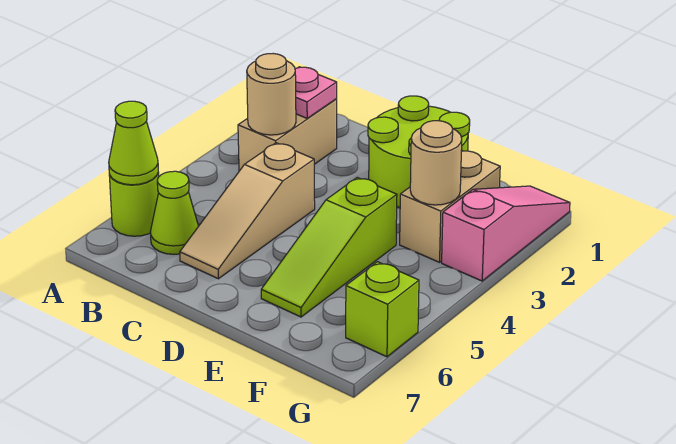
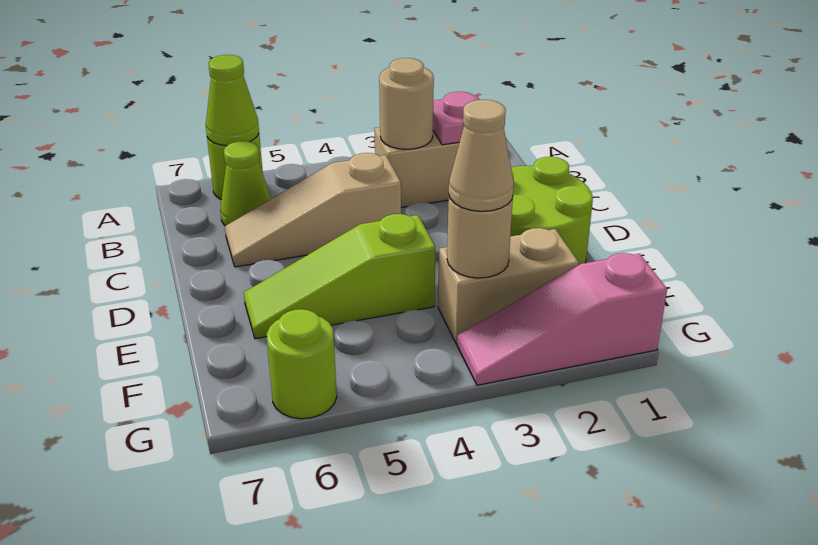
none -> tan 1x1 cone [449,100,514,211]
pink 1x3 slope [442,186,570,281] -> pink 1x3 slope turned to [457,253,667,385]
lime 1x1 brick [346,262,419,357] -> lime 1x1 round brick [267,309,337,419]

